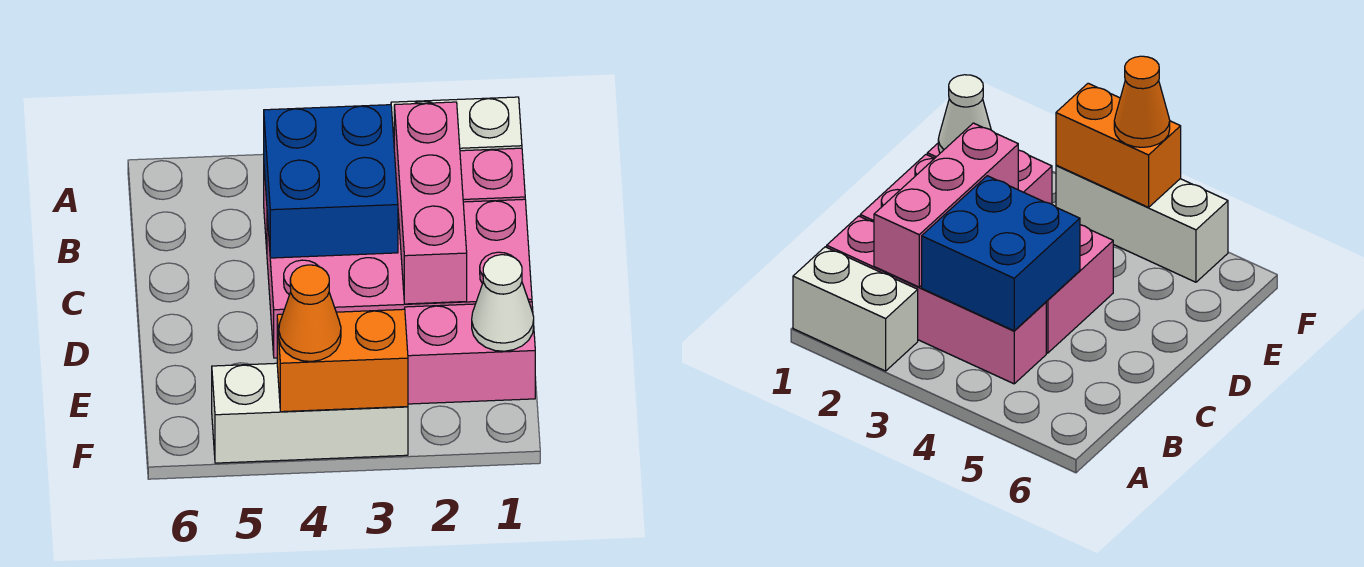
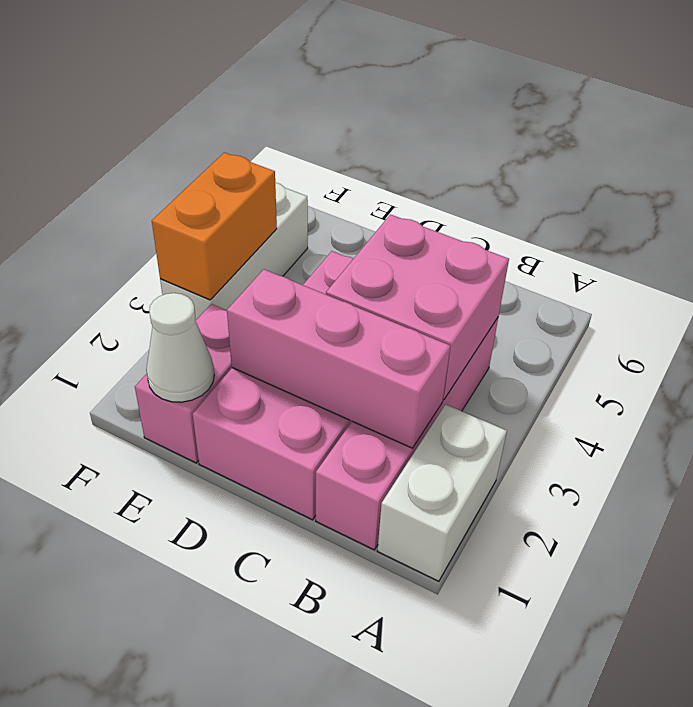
blue 2x2 brick [264,105,398,258] -> pink 2x2 brick [326,214,509,400]
orange 1x1 cone [279,265,341,362] -> none

